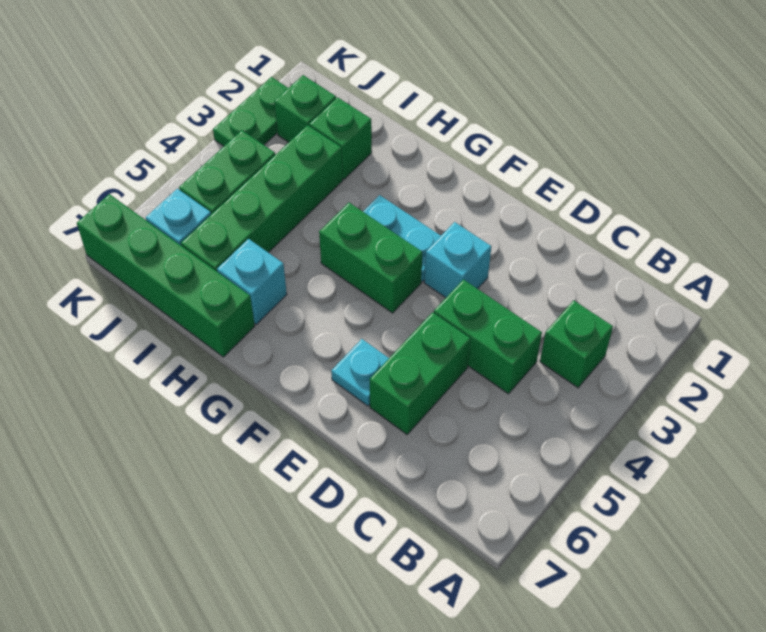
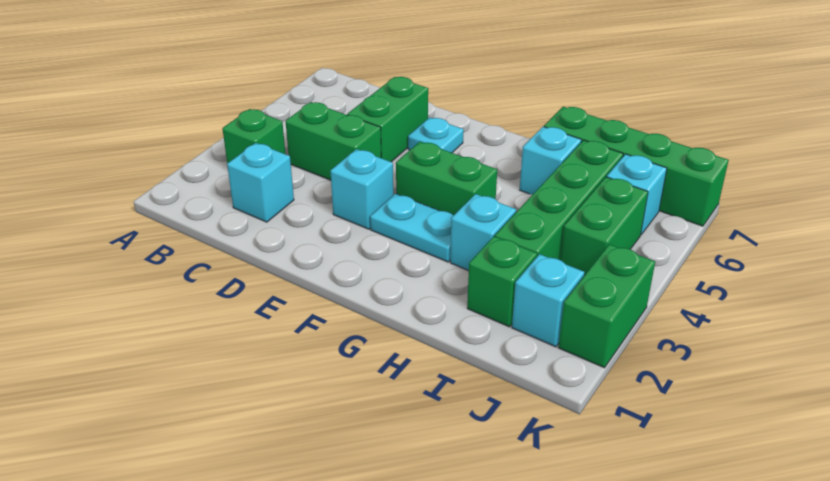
none -> cyan 1x1 brick [227,143,294,222]
none -> cyan 1x1 brick [450,194,516,271]
green 1x1 brick [274,75,336,142] -> cyan 1x1 brick [512,254,584,347]
green 1x2 plate [213,77,288,146] -> green 1x2 brick [558,244,655,368]

